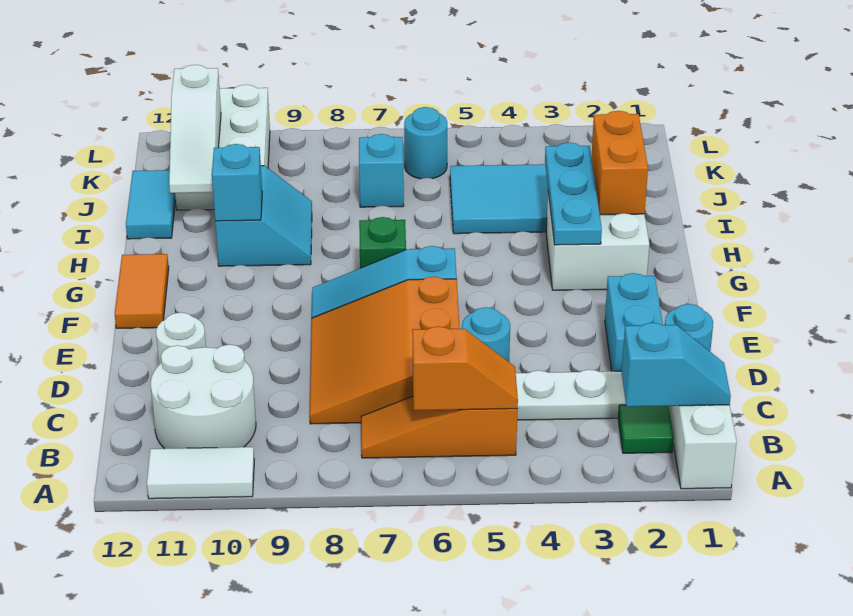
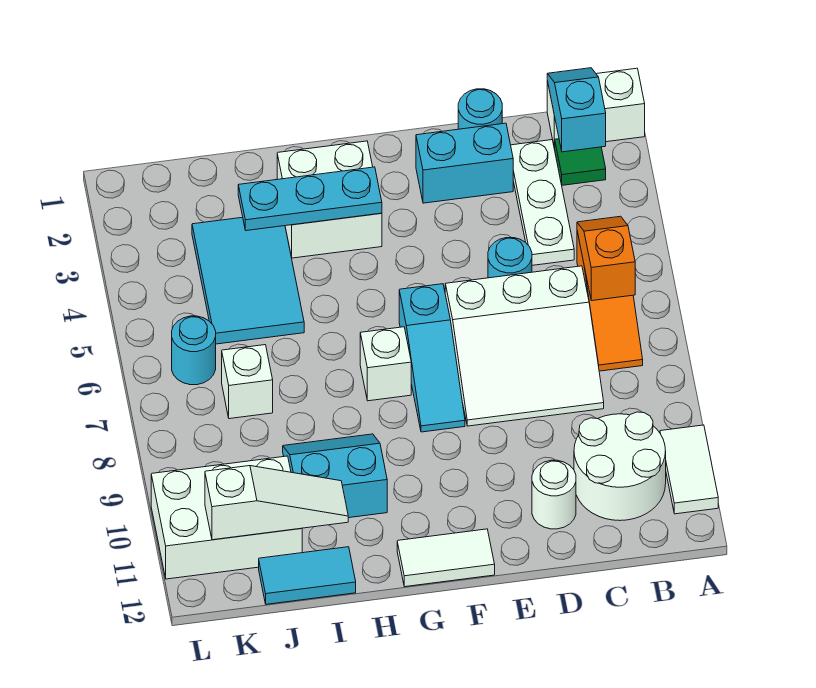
orange 3x3 slope [310,277,460,424] -> white 3x3 slope [445,266,604,426]
orange 1x2 tile [115,254,169,328] -> white 1x2 tile [397,529,495,587]
green 1x1 brick [359,217,406,268] -> white 1x1 brick [360,327,411,401]
orange 1x2 brick [591,111,648,215] -> none
cyan 1x1 brick [212,144,262,221] -> none
cyan 1x1 brick [359,134,404,207] -> white 1x1 brick [222,345,273,419]

